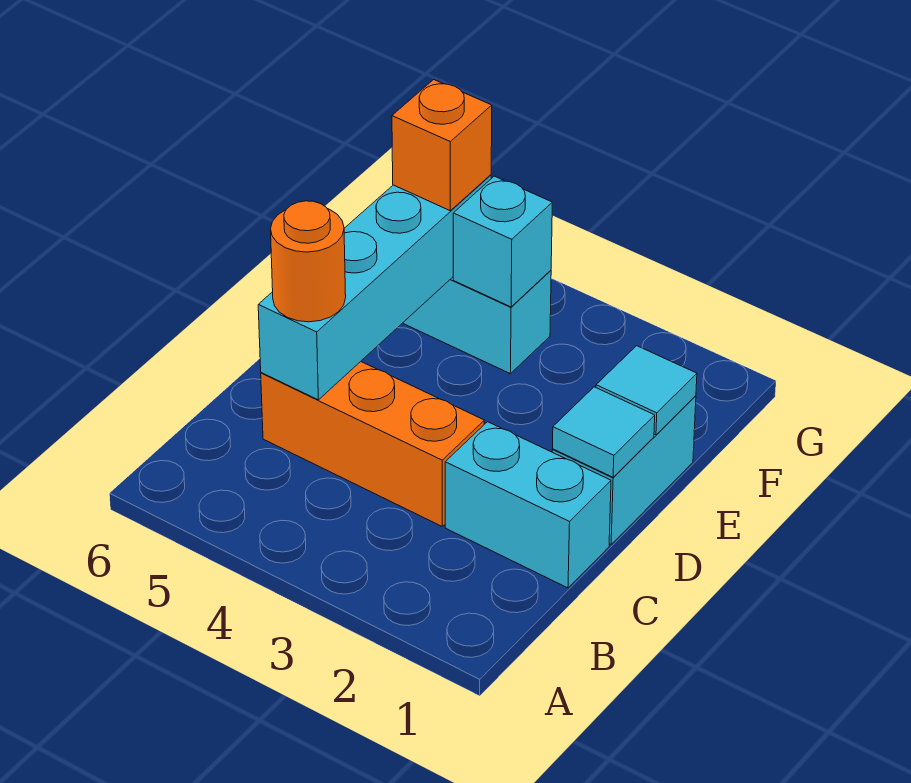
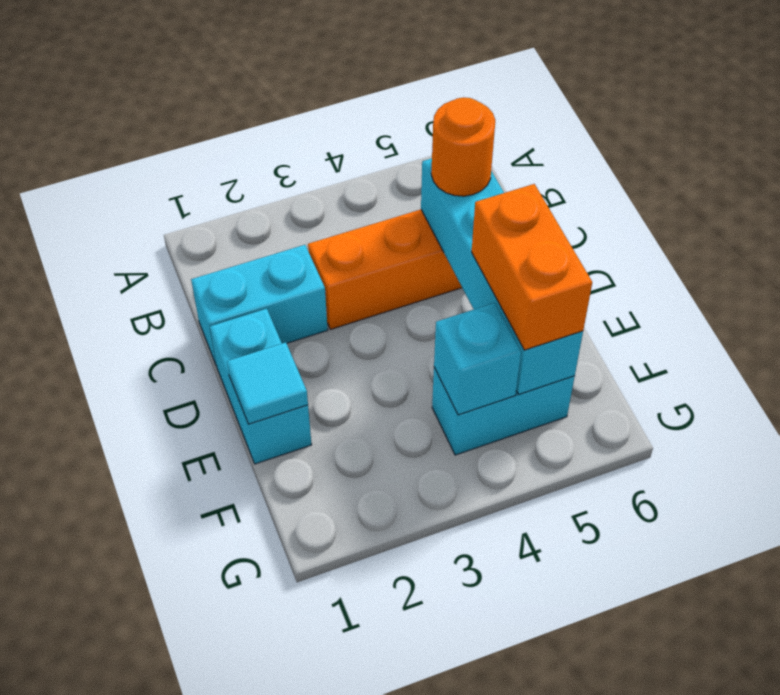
cyan 1x1 tile [553,387,655,477] -> none
orange 1x1 brick [392,80,492,211] -> orange 1x2 brick [472,184,592,350]

